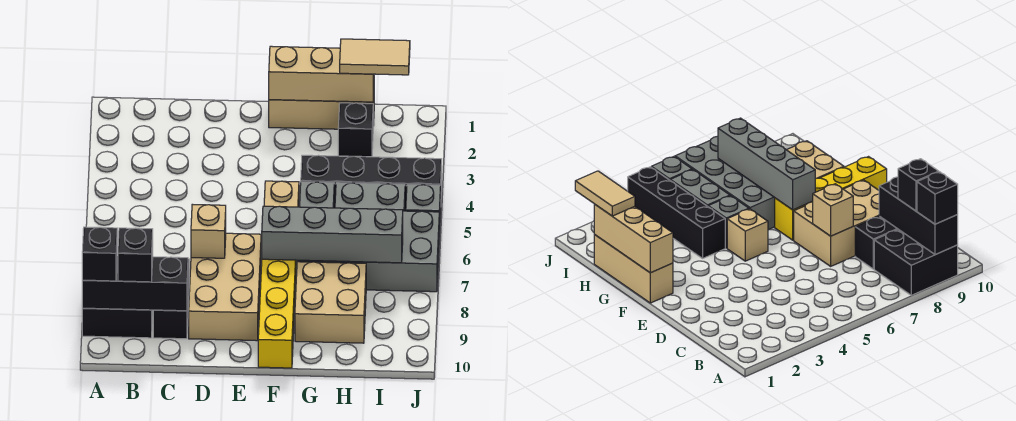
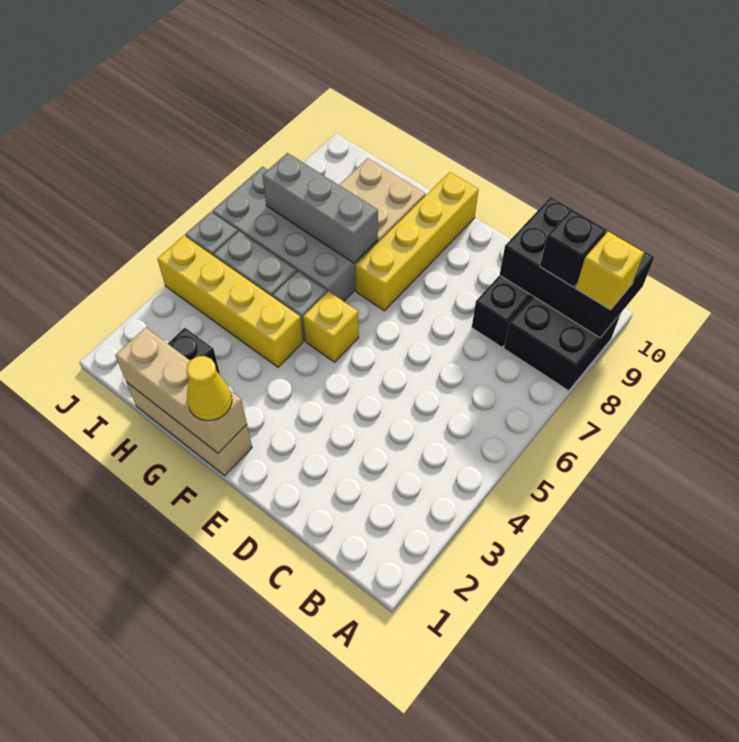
black 1x3 brick [82,256,188,311] -> black 2x3 brick [500,197,654,338]
black 1x1 brick [82,227,117,281] -> yellow 1x1 brick [576,231,644,310]
tan 2x3 brick [189,233,261,341] -> none
tan 1x1 brick [191,204,226,258] -> none
none -> yellow 1x1 cone [187,356,232,421]
tan 1x1 brick [264,181,299,207] -> yellow 1x1 brick [303,291,359,362]
grey 1x4 brick [262,206,403,263] -> grey 1x3 brick [262,153,378,263]
black 1x4 brick [301,155,442,211] -> yellow 1x4 brick [157,236,303,367]
tan 1x2 tile [340,39,410,75] -> none

